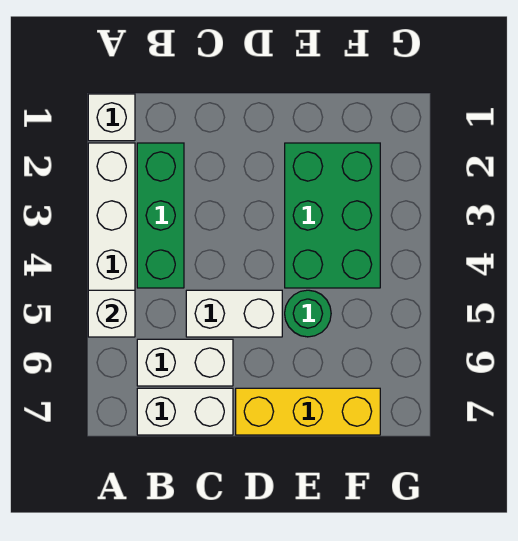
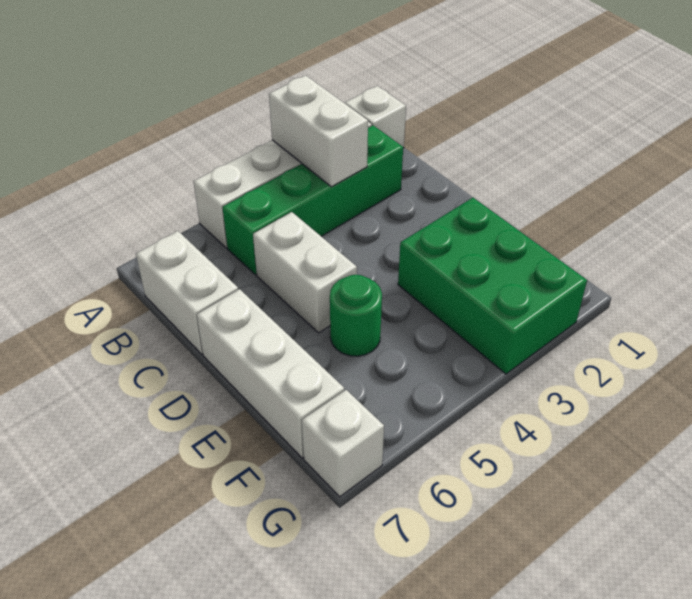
white 1x1 brick [88,290,135,337] -> white 1x1 brick moved to [302,390,384,497]
green 1x3 brick [137,143,184,288] -> green 1x4 brick [222,126,403,275]
white 1x2 brick [137,339,233,386] -> white 1x2 brick moved to [269,75,368,187]
yellow 1x3 brick [236,388,380,435] -> white 1x3 brick [197,289,344,458]
green 2x3 brick [285,143,380,288] -> green 2x3 brick turned to [398,198,587,374]

